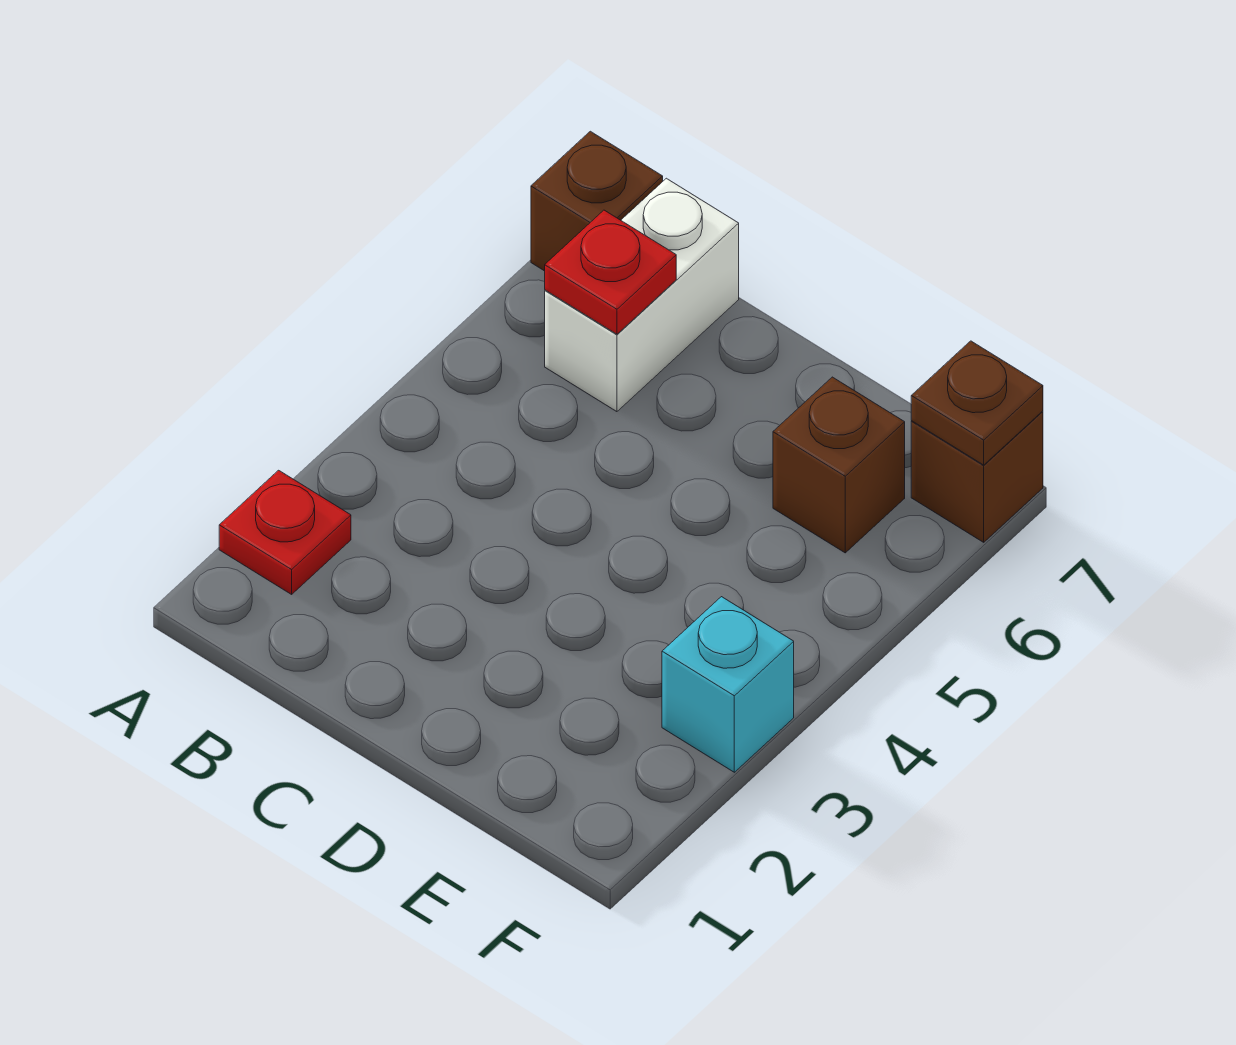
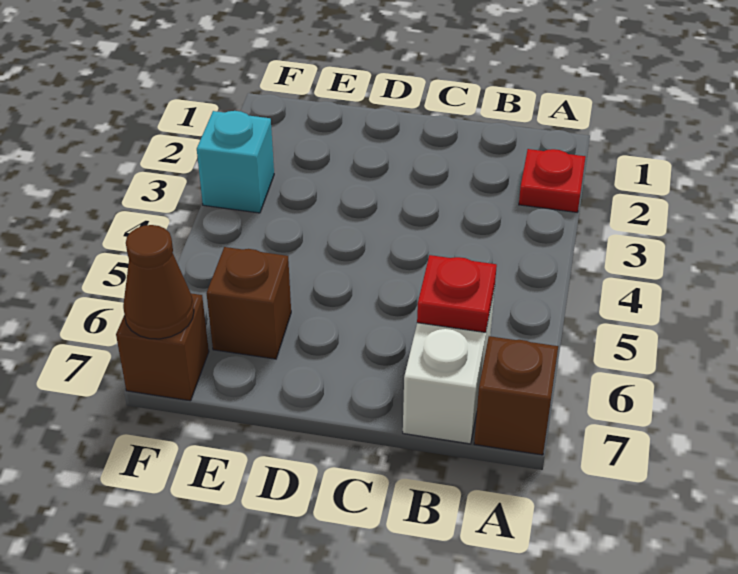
brown 1x1 plate [911,341,1043,465] -> brown 1x1 cone [123,225,194,339]

